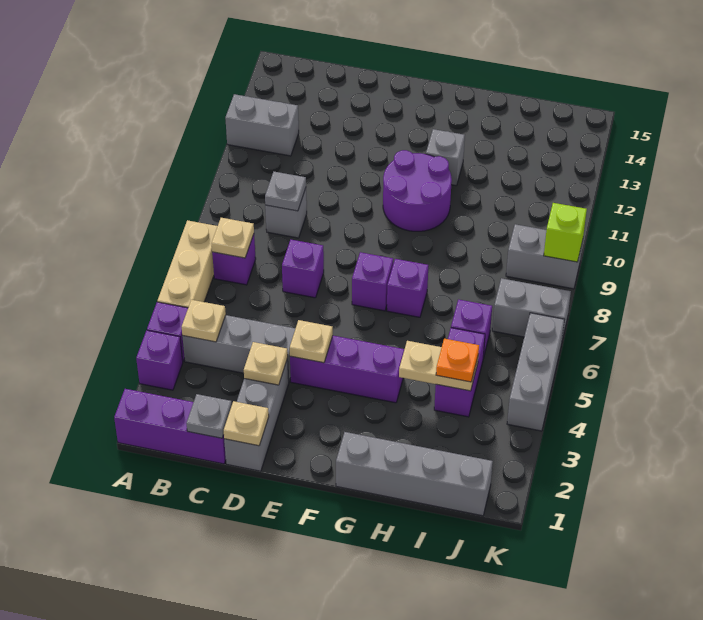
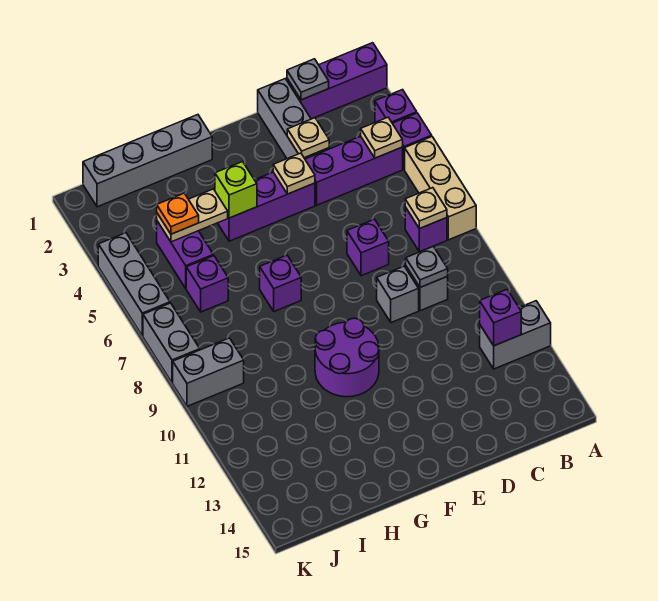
grey 1x3 brick [182,315,295,381] -> purple 1x3 brick [305,136,403,205]
tan 1x1 plate [224,401,269,446] -> none
purple 1x1 brick [352,252,393,311] -> purple 1x1 brick moved to [480,290,521,346]
grey 1x1 brick [426,129,465,185] -> grey 1x1 brick moved to [377,266,419,323]
grey 1x2 brick [492,278,571,340] -> grey 1x2 brick turned to [143,303,200,383]
lime 1x1 brick [544,203,587,262] -> lime 1x1 brick moved to [215,162,257,218]

